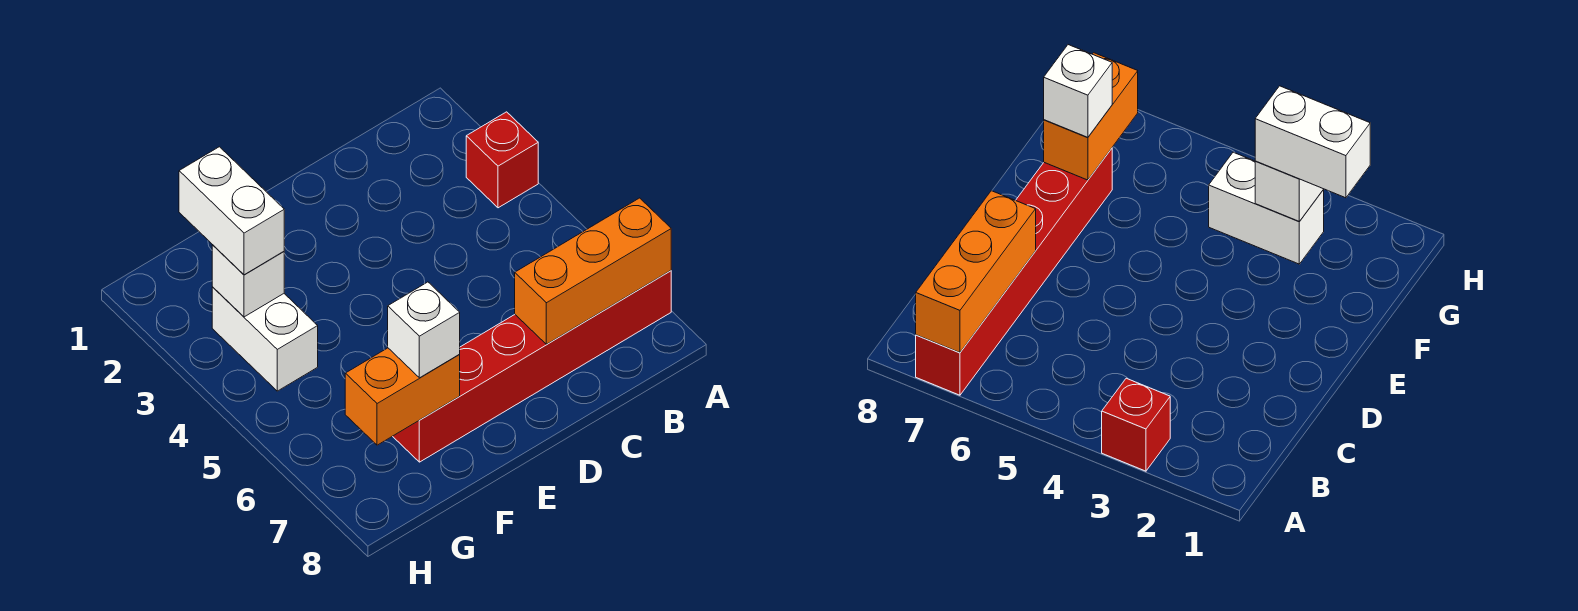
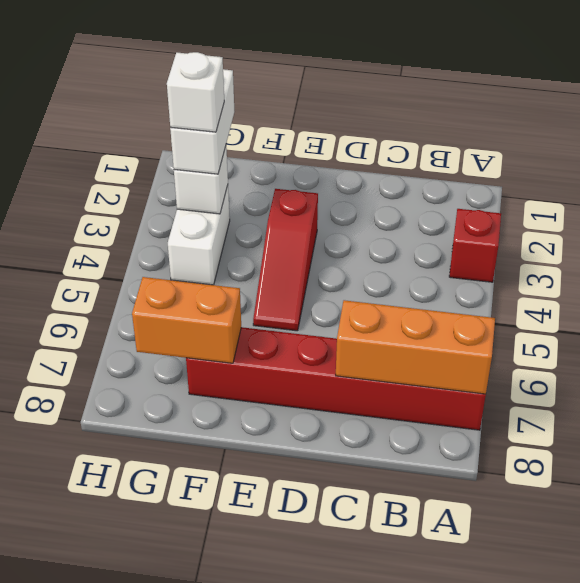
none -> red 1x3 slope [253,189,318,331]
white 1x1 brick [388,282,460,378] -> white 1x1 brick moved to [167,52,224,132]

